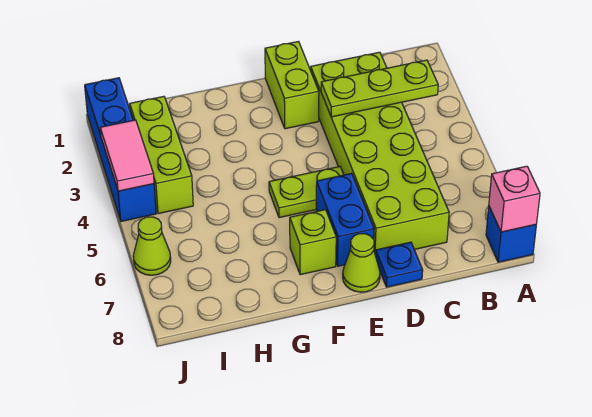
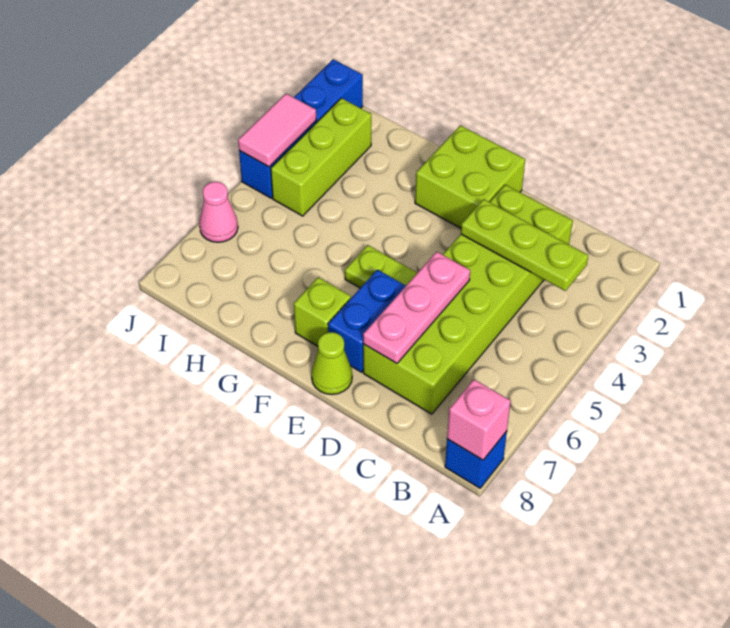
none -> pink 1x3 plate [363,252,470,363]
blue 1x1 plate [376,242,423,287] -> none
lime 1x2 brick [265,41,319,129] -> lime 2x2 brick [415,125,525,228]
lime 1x1 cone [133,217,171,275] -> pink 1x1 cone [199,182,238,242]

